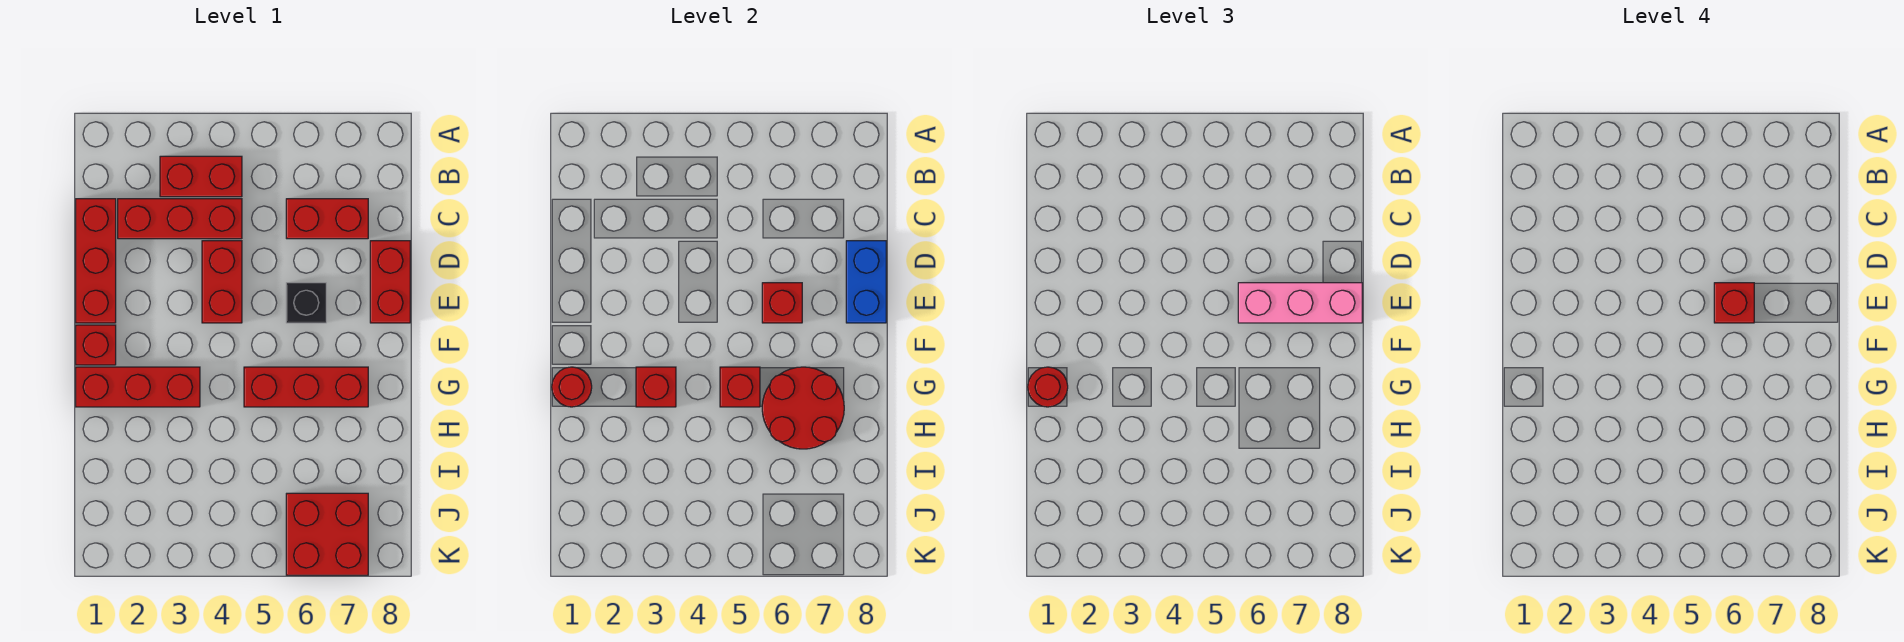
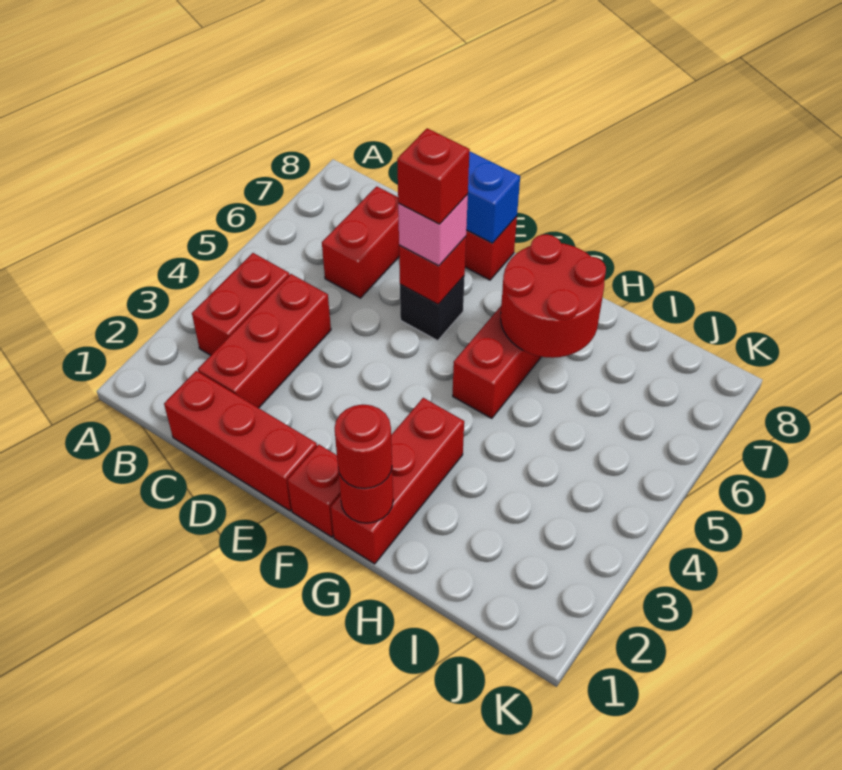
red 1x2 brick [202,241,242,323] -> none
pink 1x3 brick [1238,283,1362,323] -> pink 1x1 brick [398,194,468,266]
red 1x1 brick [636,367,676,407] -> none
red 1x1 brick [720,367,760,407] -> none
red 2x2 brick [286,493,368,575] -> none

